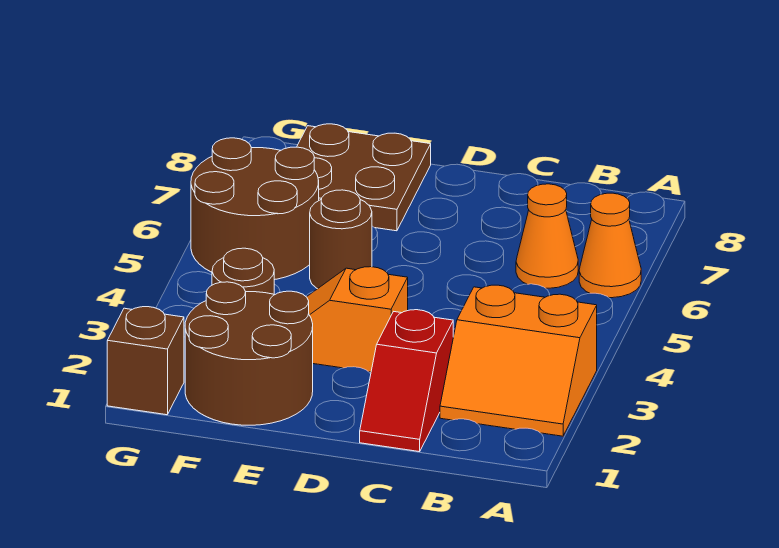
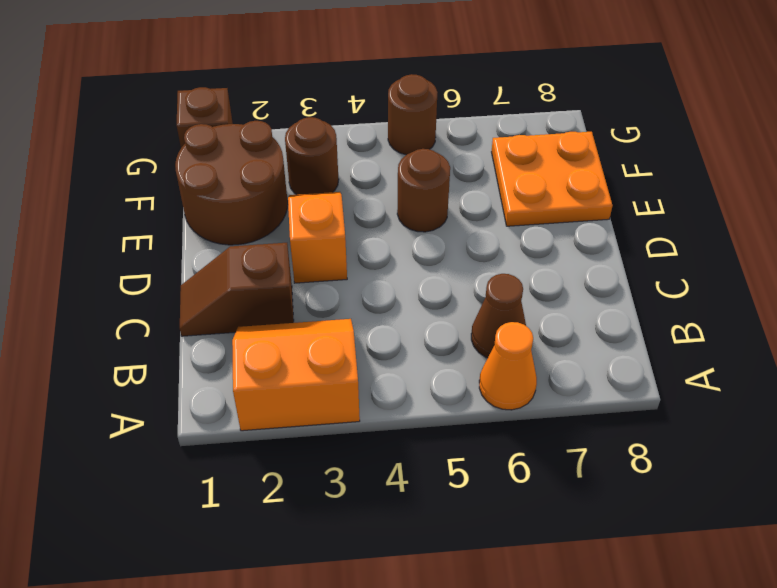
orange 2x2 slope [440,285,597,436] -> orange 2x2 slope turned to [232,319,360,431]
orange 1x1 cone [516,184,578,288] -> brown 1x1 cone [471,274,526,358]
red 1x2 slope [360,310,453,452] -> brown 1x2 slope [180,243,294,336]
brown 2x2 plate [297,124,431,231] -> orange 2x2 plate [492,132,612,226]
brown 2x2 round brick [191,138,319,280] -> brown 1x1 round brick [388,74,437,155]

